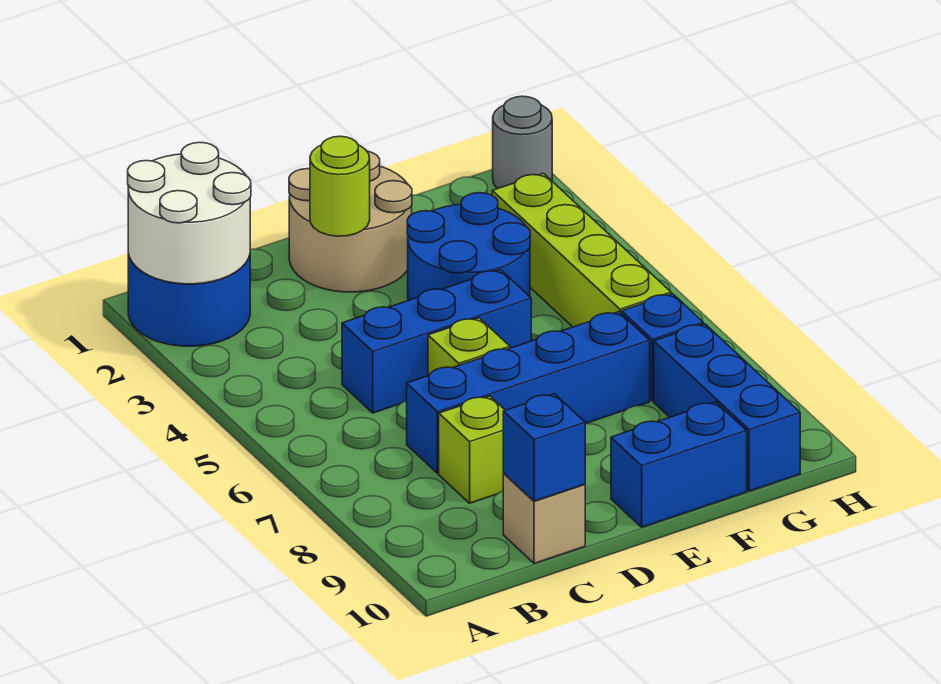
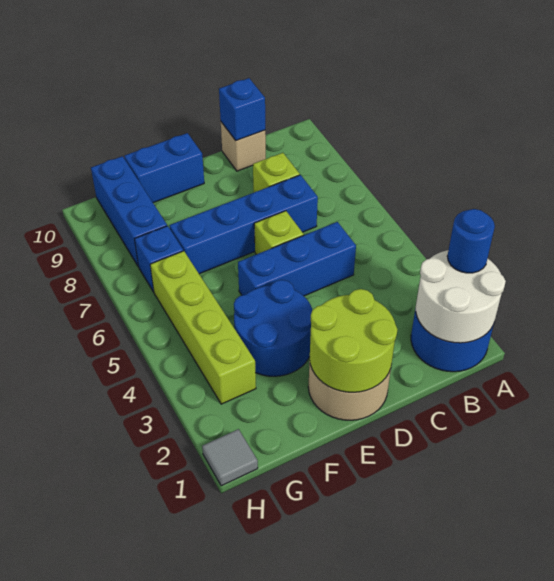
none -> blue 1x1 round brick [447,209,495,273]
lime 1x1 round brick [310,136,370,236] -> lime 2x2 round brick [310,289,398,392]
grey 1x1 round brick [493,96,552,189] -> grey 1x1 tile [202,429,258,486]

